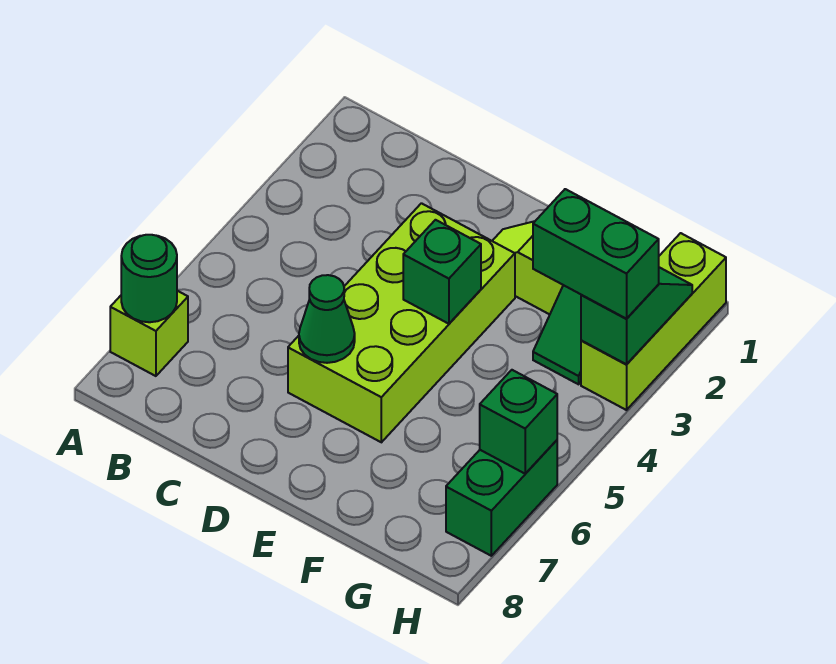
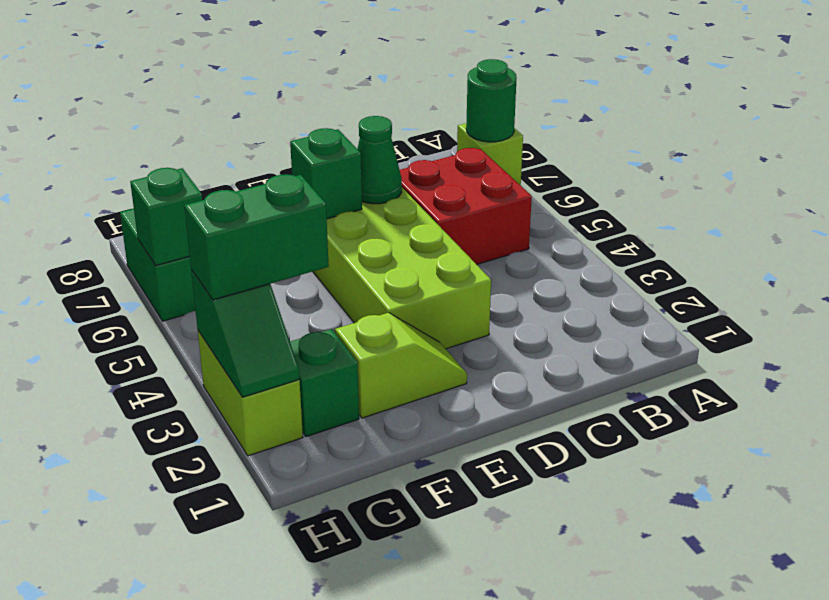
none -> red 2x2 brick [400,148,532,264]
green 1x1 brick [403,220,481,324] -> green 1x1 brick moved to [290,128,362,219]
lime 1x3 brick [581,233,726,410] -> lime 1x2 brick [198,331,303,456]

